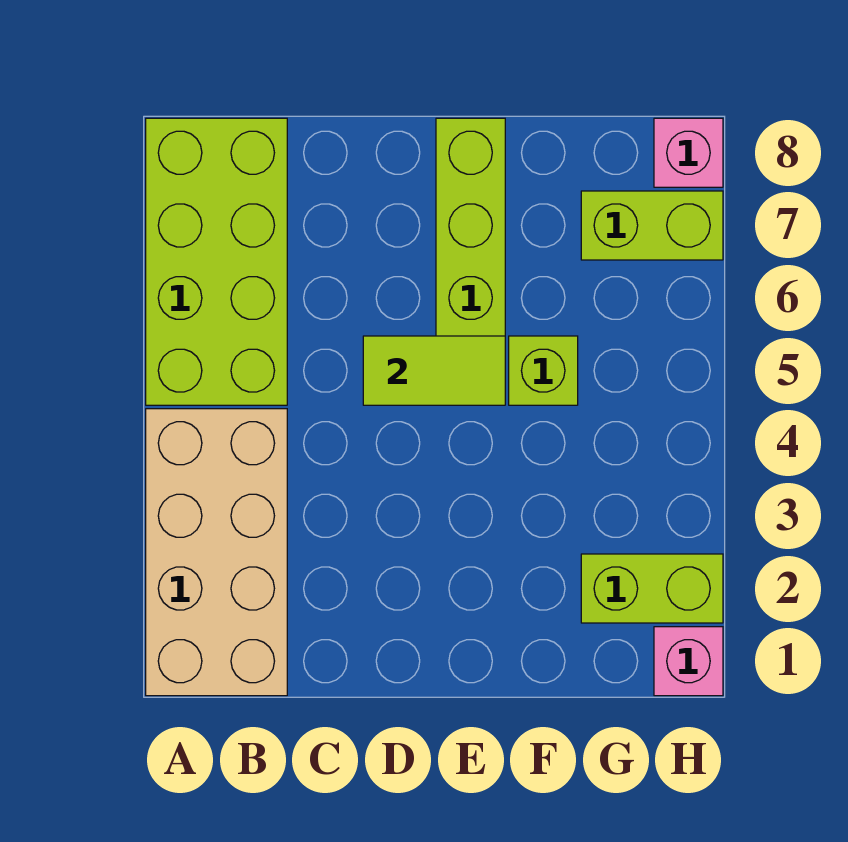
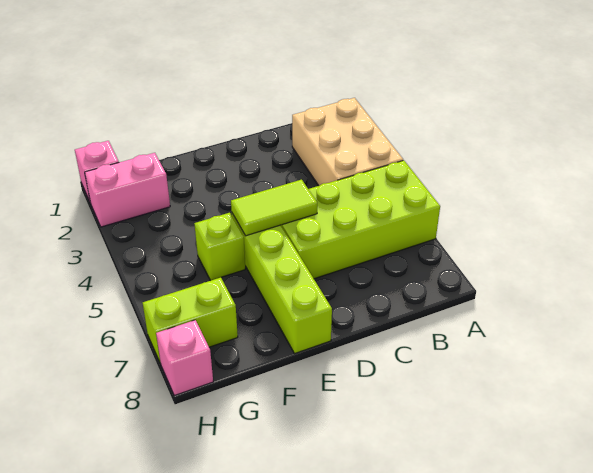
tan 2x4 brick [146,409,287,696] -> tan 2x3 brick [292,98,403,186]
lime 2x4 brick [146,118,287,405] -> lime 2x4 brick turned to [281,160,440,279]
lime 1x2 brick [581,554,723,623] -> pink 1x2 brick [85,153,170,227]

